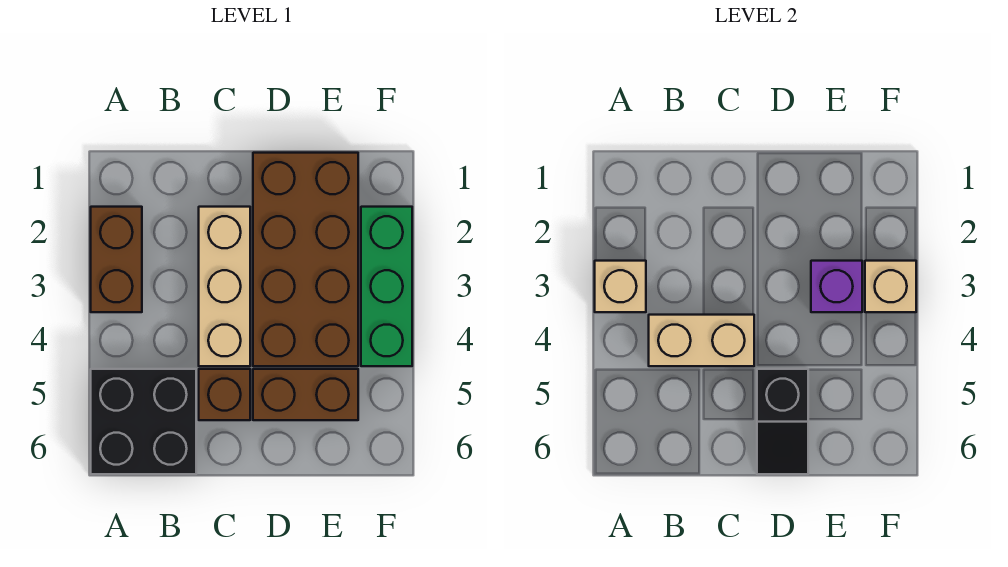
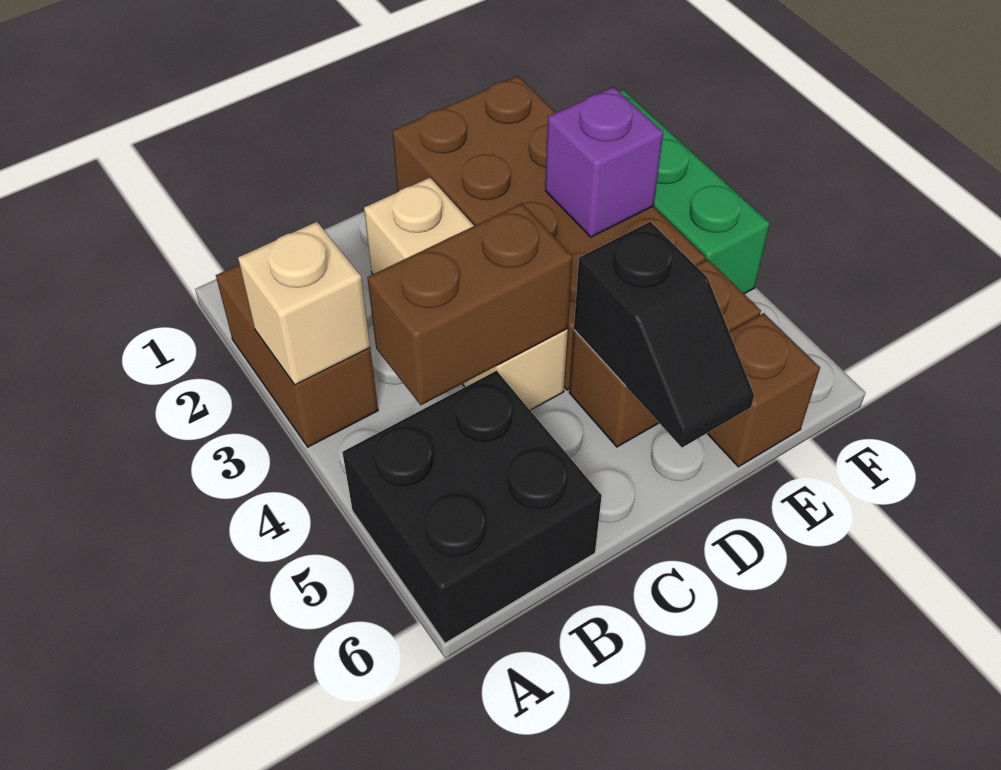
tan 1x2 brick [649,315,754,366] -> brown 1x2 brick [368,203,573,405]
brown 1x1 brick [199,369,250,420] -> brown 1x1 brick moved to [707,313,820,467]
tan 1x1 brick [865,261,916,312] -> none

